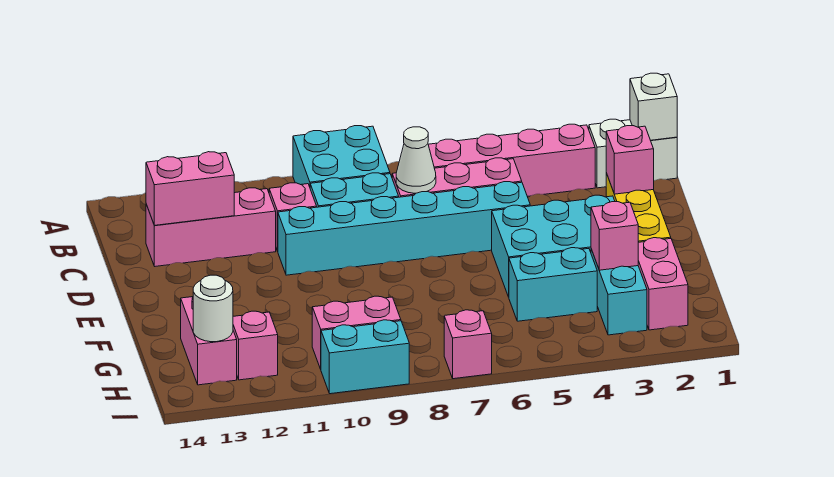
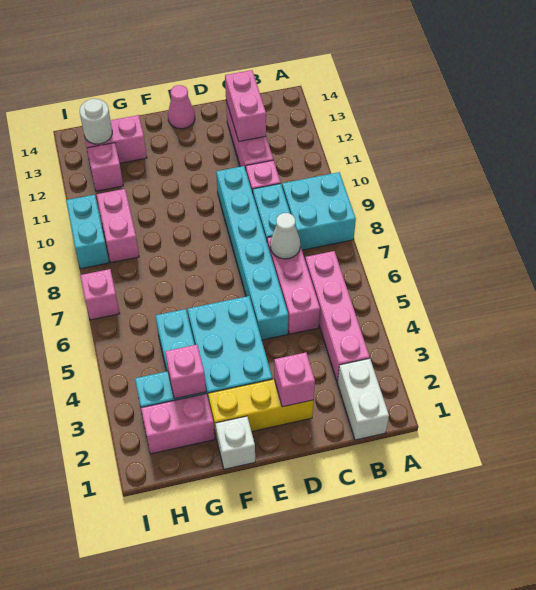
white 1x1 brick [630,73,677,140] -> white 1x1 brick moved to [215,416,255,469]
none -> pink 1x1 cone [168,85,195,129]

